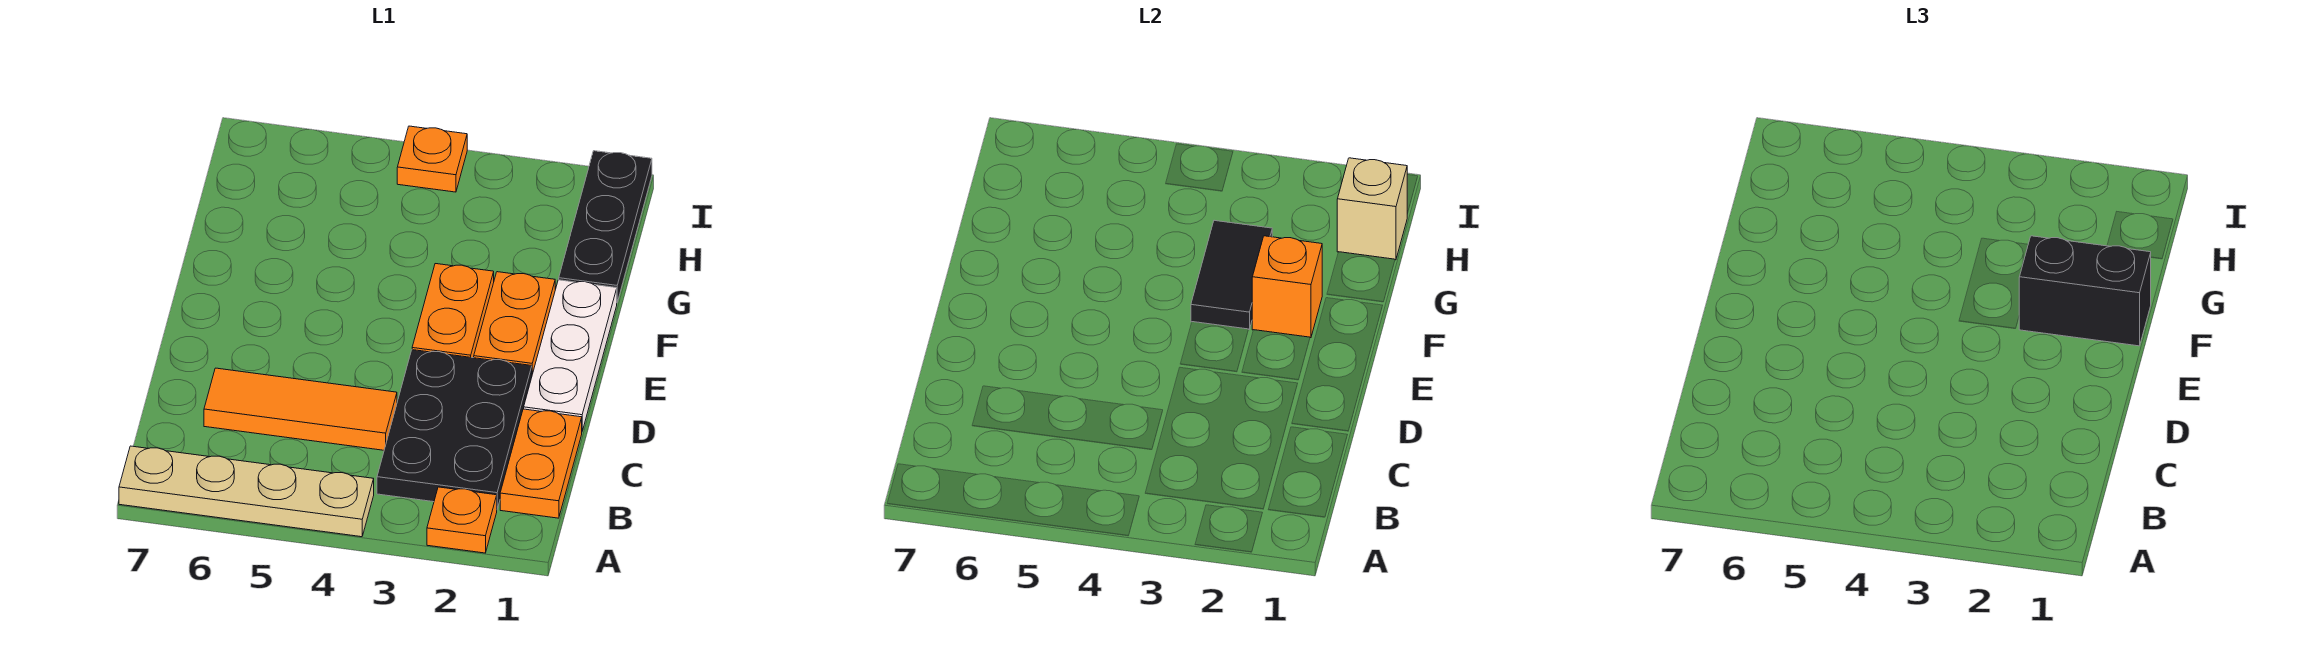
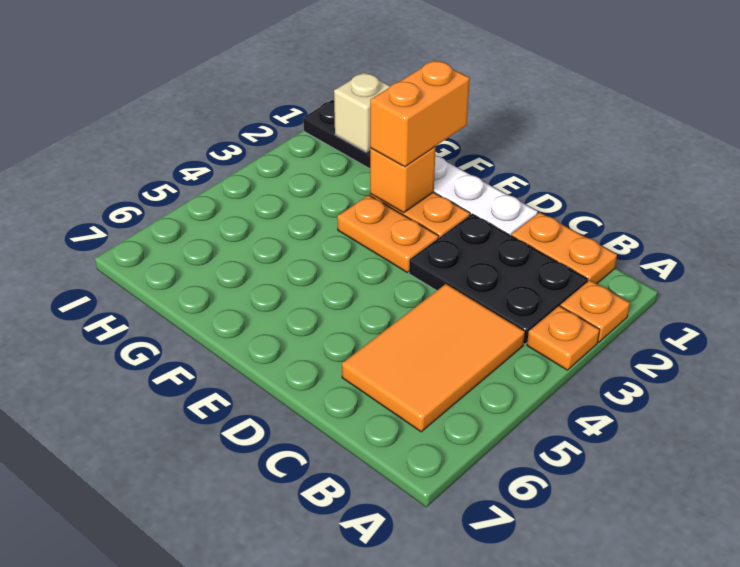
tan 1x4 plate [119,446,374,537] -> none
orange 1x3 tile [204,368,397,450] -> orange 2x3 tile [342,284,525,432]
black 1x2 brick [2019,236,2151,346] -> orange 1x2 brick [370,60,470,167]
black 1x2 tile [1191,220,1272,329] -> none
orange 1x1 plate [397,126,467,192] -> orange 1x1 plate moved to [527,306,600,370]

